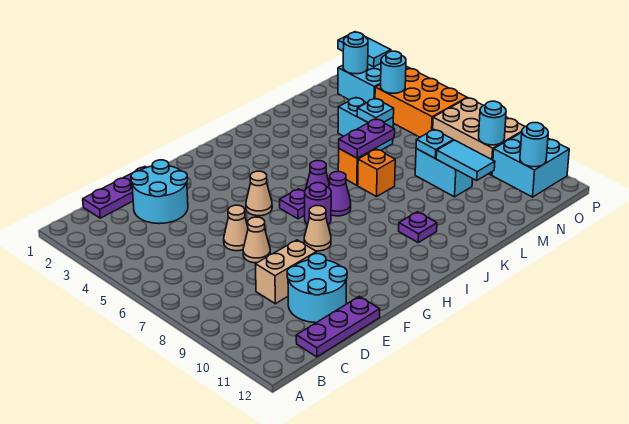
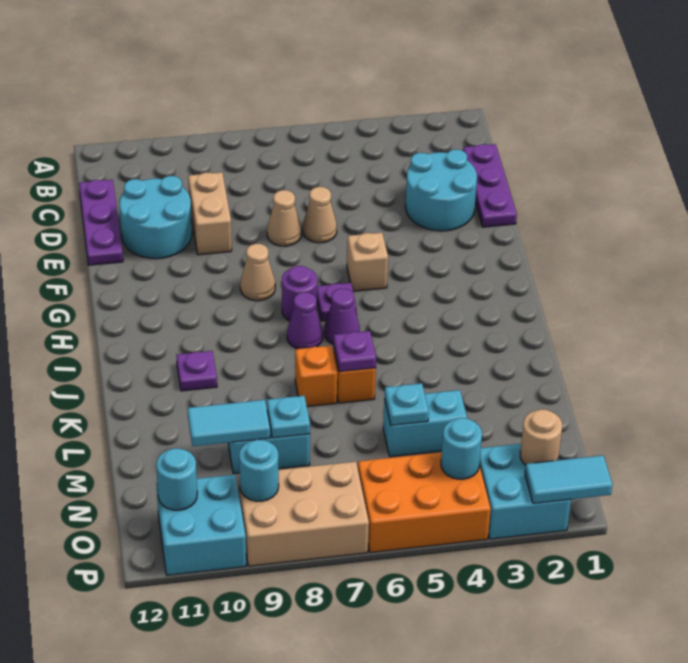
tan 1x1 cone [246,171,272,216] -> tan 1x1 brick [347,233,388,291]
purple 1x2 plate [339,119,395,158] -> purple 1x1 plate [334,331,376,372]
cyan 1x1 round brick [343,32,368,74] -> tan 1x1 round brick [520,409,562,465]

